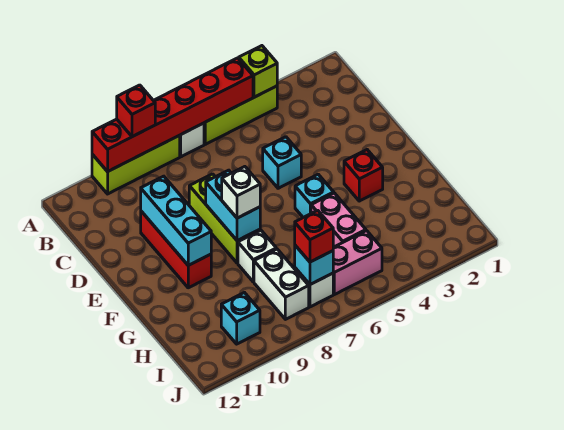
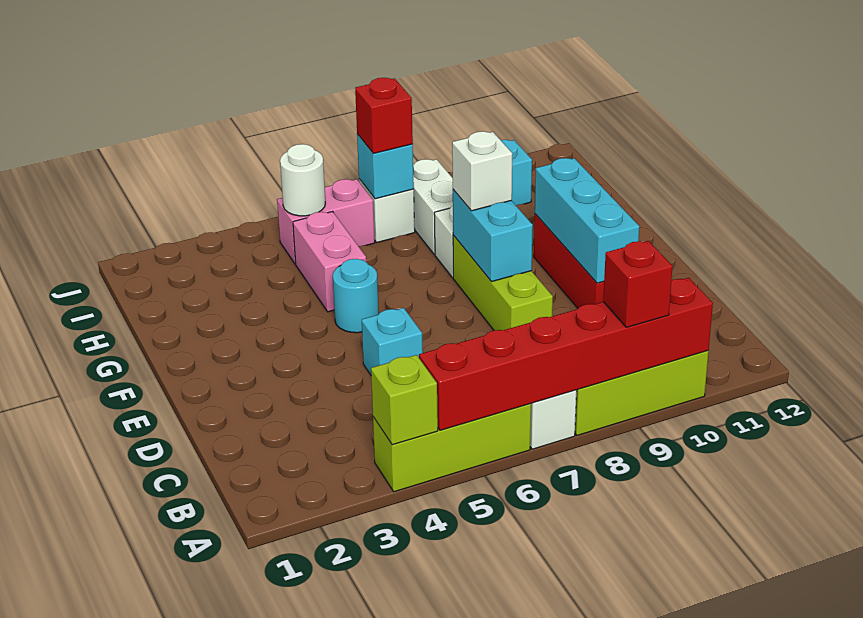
red 1x1 brick [344,150,383,201] -> none
cyan 1x1 brick [295,174,334,217] -> cyan 1x1 round brick [333,259,379,333]
none -> white 1x1 round brick [280,144,325,216]

